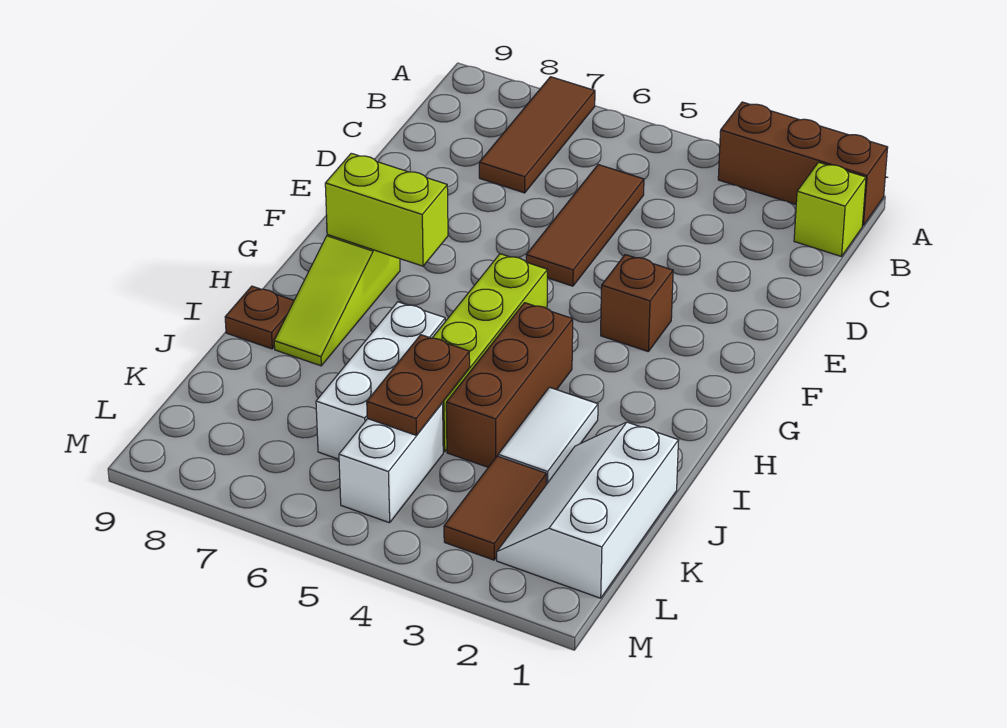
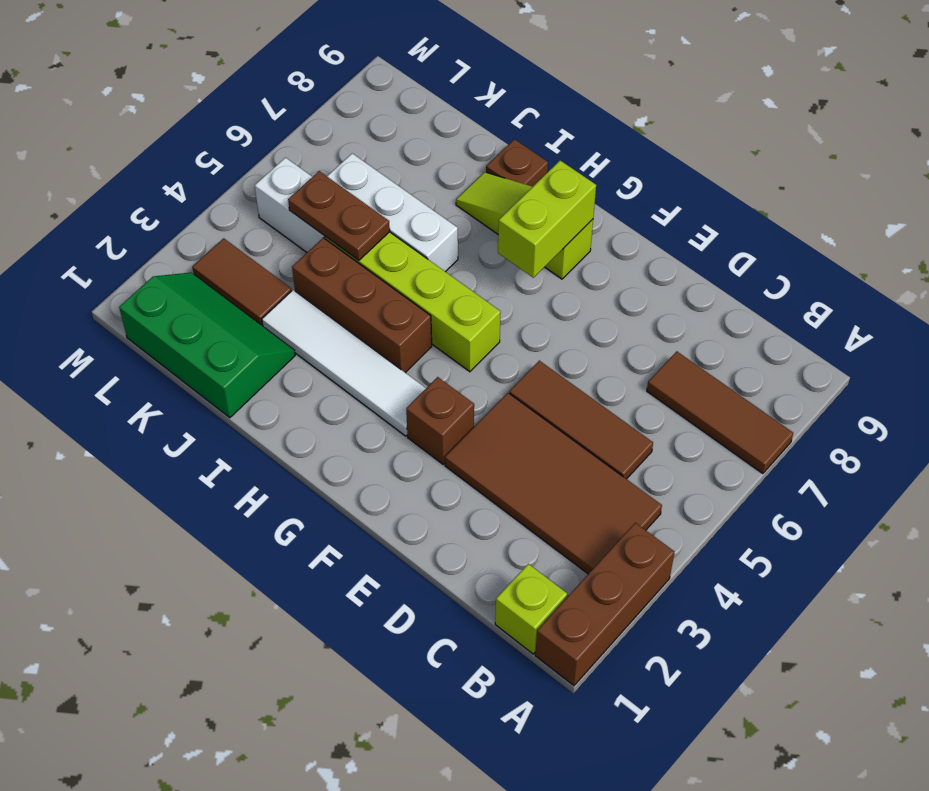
none -> brown 2x4 tile [445,393,662,574]
white 1x2 tile [498,387,598,484] -> white 1x4 tile [262,290,426,436]
white 2x3 slope [497,422,679,598] -> green 2x3 slope [119,272,295,418]

